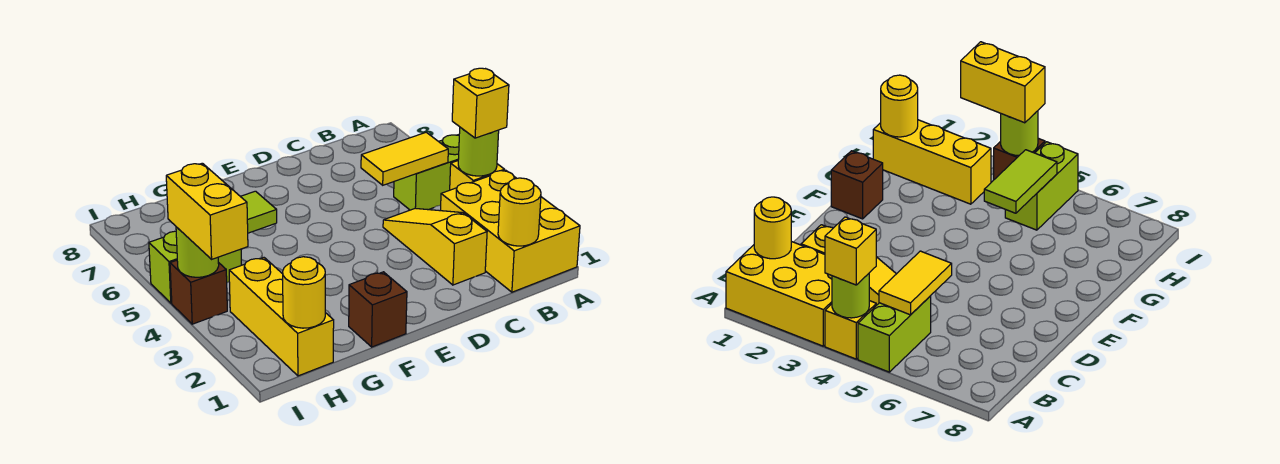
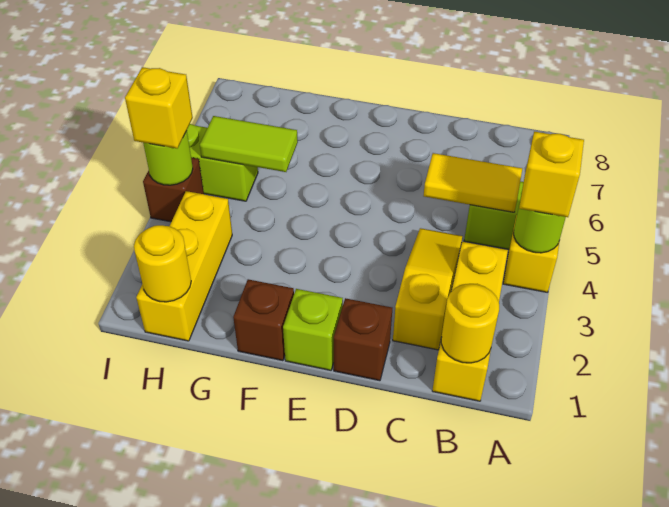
yellow 2x3 brick [440,170,580,292] -> yellow 1x3 brick [432,242,508,401]
none -> brown 1x1 brick [334,298,392,381]
none -> lime 1x1 brick [283,289,343,370]
yellow 1x2 brick [166,163,248,259] -> yellow 1x1 brick [125,67,193,148]

